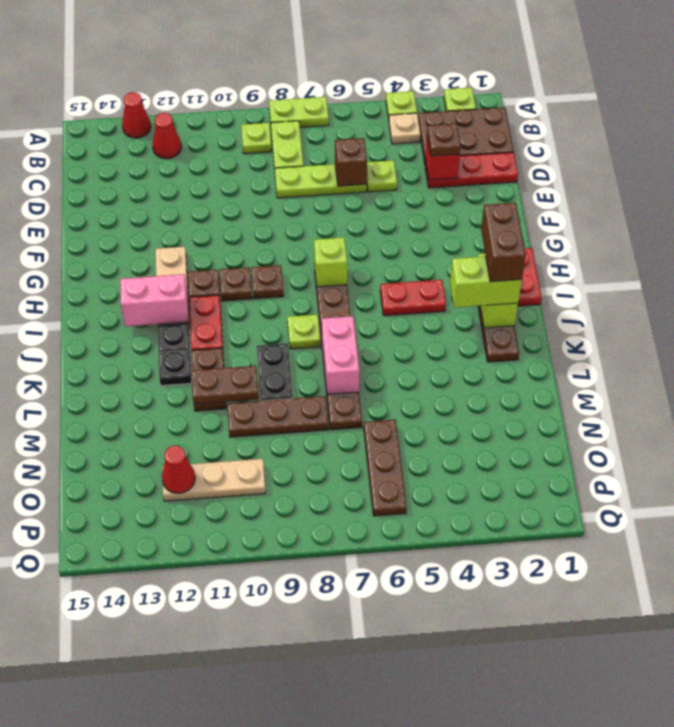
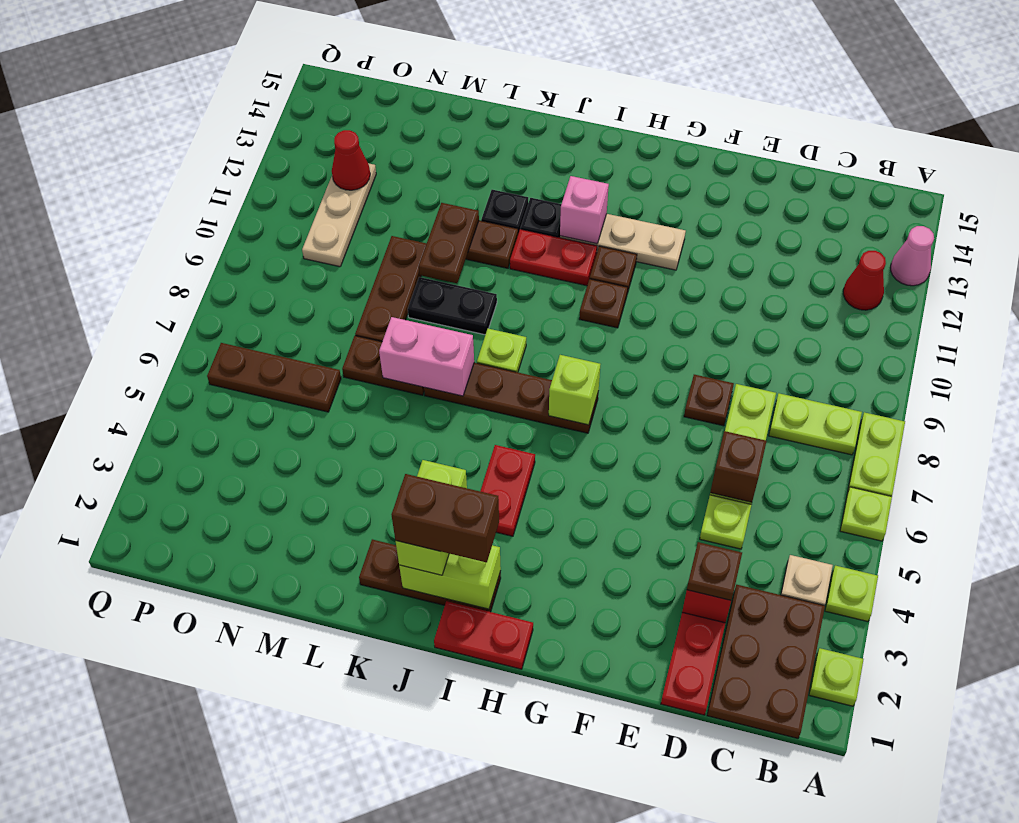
red 1x1 cone [122,92,151,138] -> pink 1x1 cone [891,226,934,286]
lime 1x1 plate [241,123,272,154] -> lime 1x1 plate moved to [840,487,892,541]
brown 1x1 plate [251,265,284,299] -> brown 1x1 plate moved to [684,375,734,426]
pink 1x2 brick [120,274,188,326] -> pink 1x1 brick [560,176,609,244]

